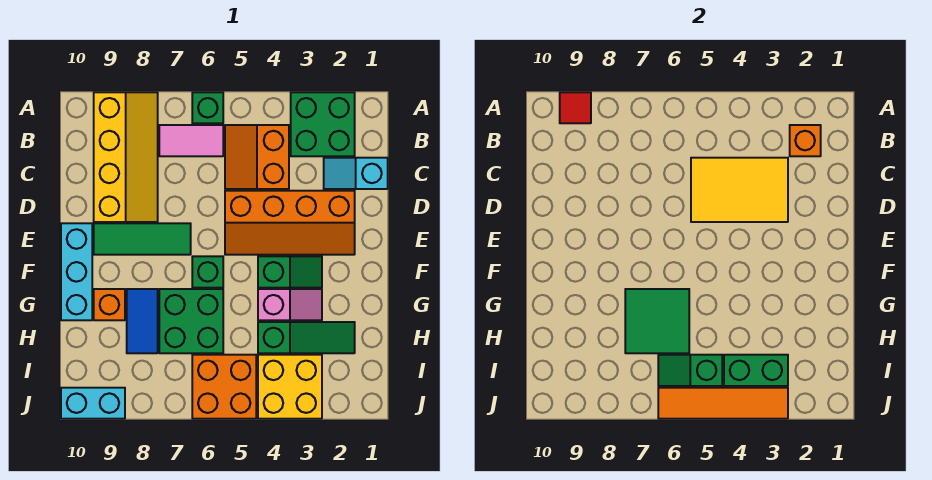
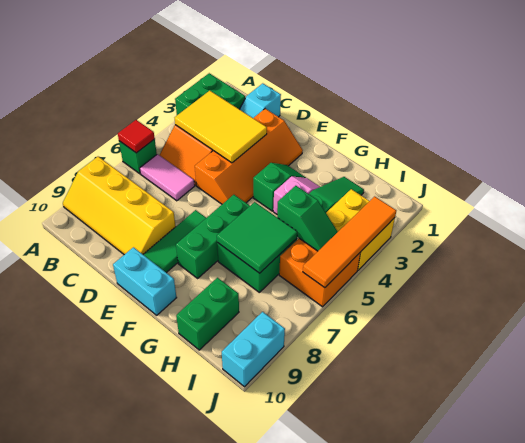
yellow 2x4 slope [94,92,158,222] -> yellow 2x4 slope turned to [63,157,176,255]
red 1x1 tile [560,92,591,123] -> red 1x1 tile moved to [118,120,155,153]
orange 1x1 brick [790,125,821,156] -> none
pink 1x2 tile [159,125,223,156] -> pink 1x2 tile turned to [140,154,195,201]
yellow 2x3 tile [691,158,788,222] -> yellow 2x3 tile turned to [175,91,267,163]
cyan 1x3 brick [61,223,92,320] -> cyan 1x2 brick [113,247,177,315]
green 1x1 brick [192,256,223,288] -> green 1x3 brick [176,195,250,278]
blue 1x2 tile [127,289,158,353] -> none
orange 1x1 brick [94,289,125,320] -> none
green 1x2 brick [724,355,788,386] -> green 1x2 brick moved to [176,278,239,350]
green 1x2 slope [658,355,722,386] -> green 1x2 slope turned to [277,186,338,251]

